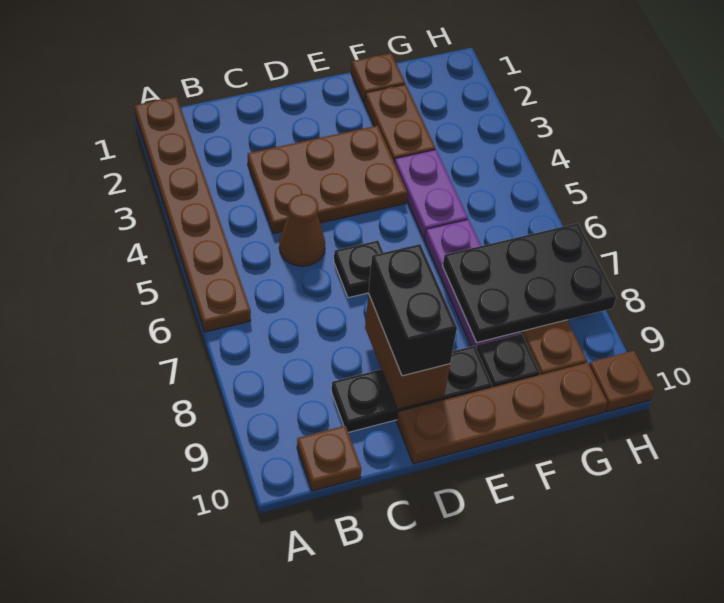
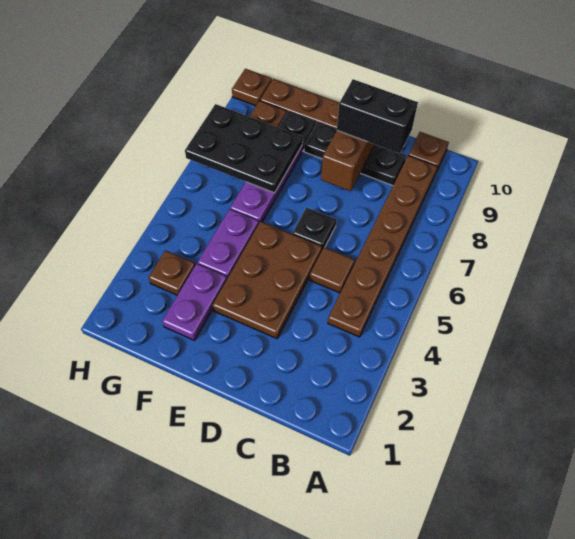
brown 1x6 plate [134,97,251,332] -> brown 1x6 plate moved to [328,156,438,337]
brown 2x3 plate [248,126,407,234] -> brown 2x3 plate turned to [212,222,322,339]
brown 1x1 cone [279,194,325,266] -> brown 1x1 tile [310,247,355,293]
black 1x2 brick [368,244,457,376] -> black 1x2 brick turned to [337,79,418,153]
brown 1x1 plate [351,53,405,103] -> brown 1x1 plate moved to [149,250,195,295]
brown 1x2 plate [365,84,435,161] -> purple 1x2 plate [162,264,227,340]

